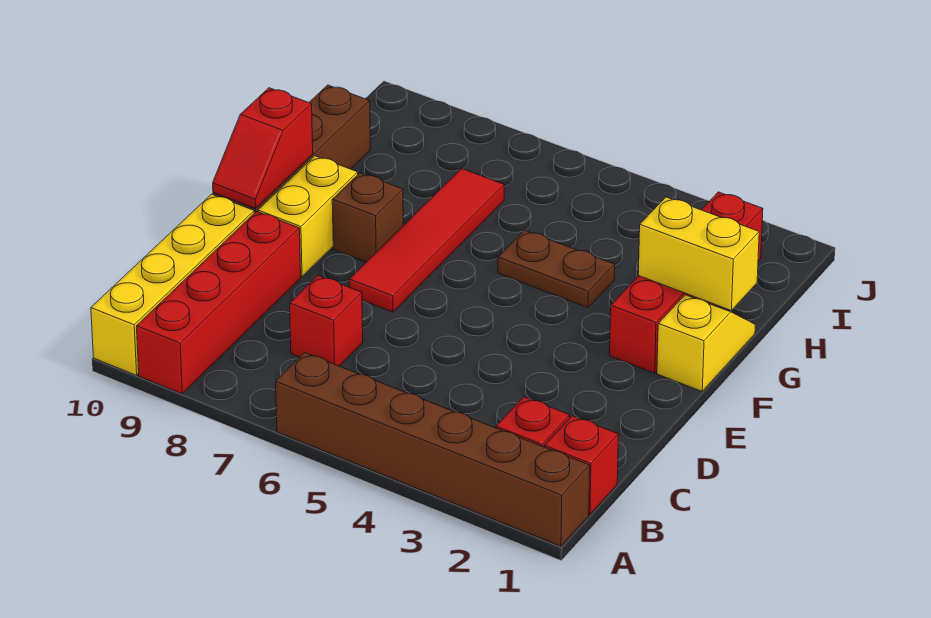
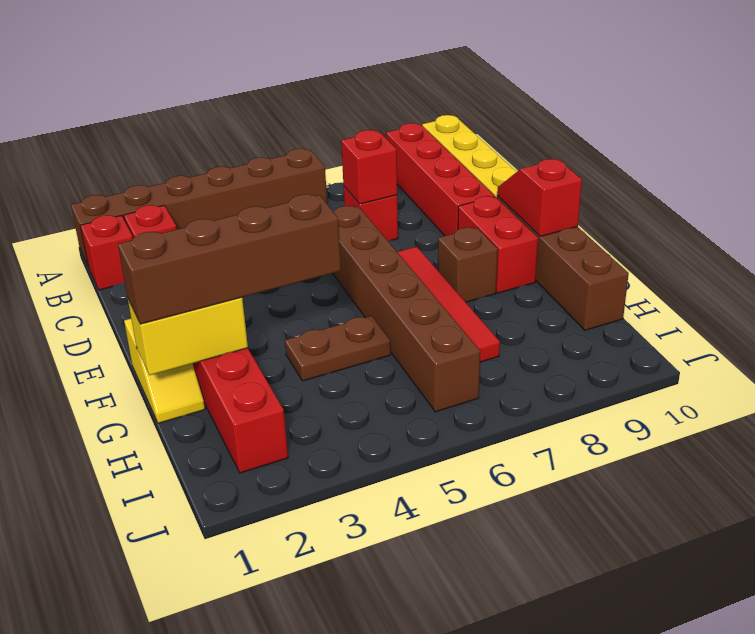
none -> red 1x1 brick [341,130,397,204]
none -> brown 1x6 brick [333,206,480,412]
yellow 1x2 brick [258,156,358,277] -> red 1x2 brick [458,196,538,293]
none -> brown 1x4 brick [118,194,341,324]

